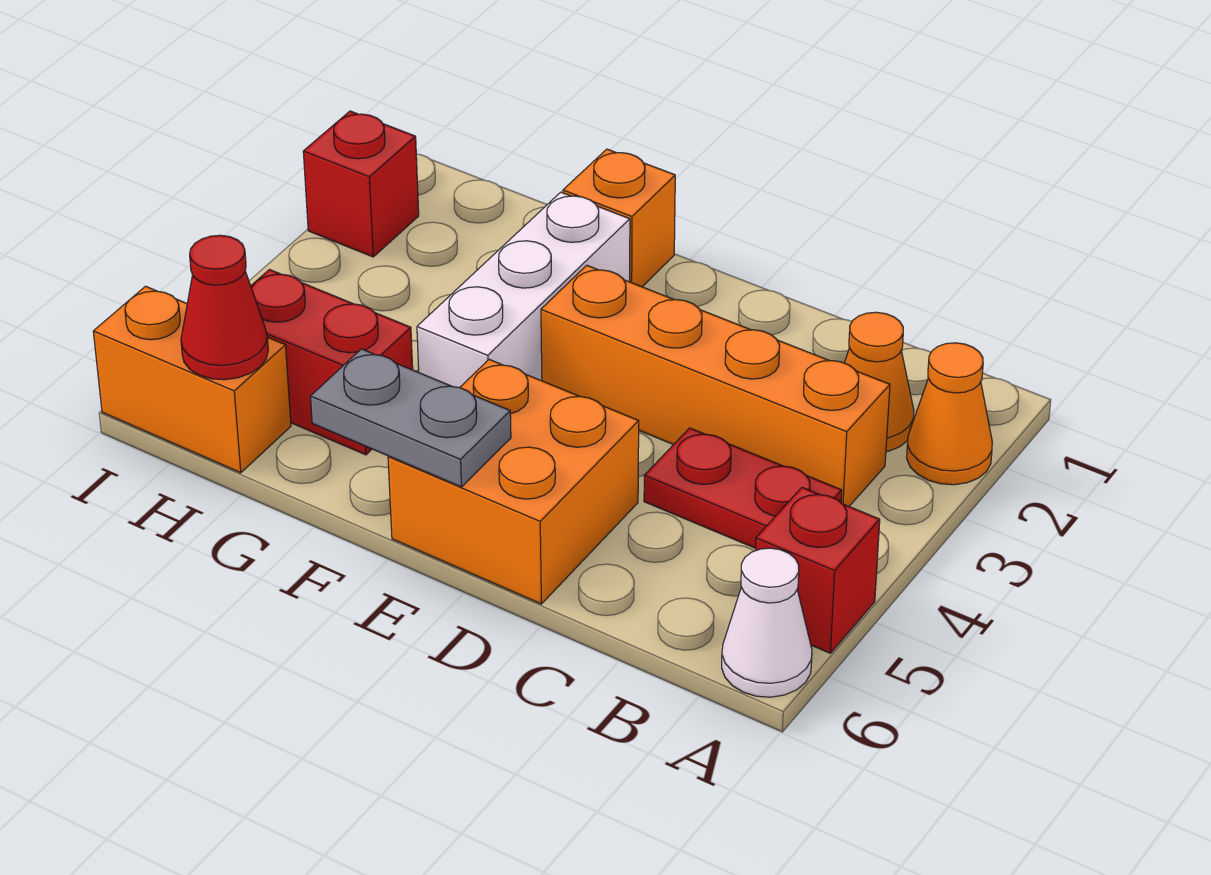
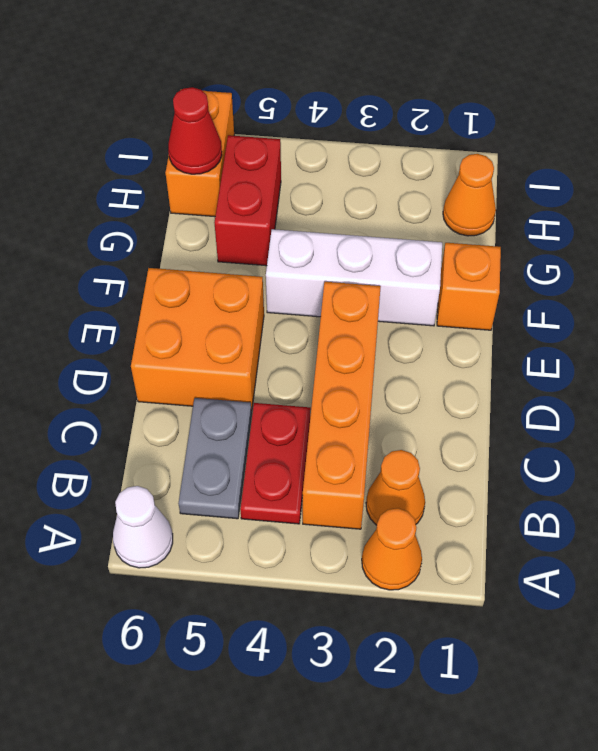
red 1x1 brick [756,488,880,653] -> none
grey 1x2 plate [311,349,511,487] -> grey 1x2 plate moved to [178,398,252,519]
none -> orange 1x1 cone [443,154,496,236]
red 1x1 brick [303,111,419,257] -> none

